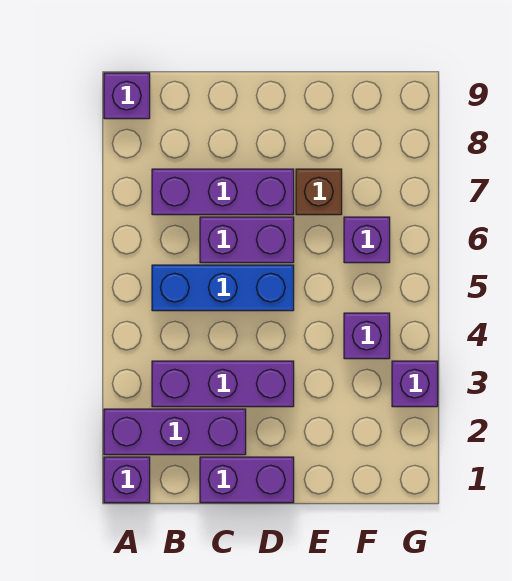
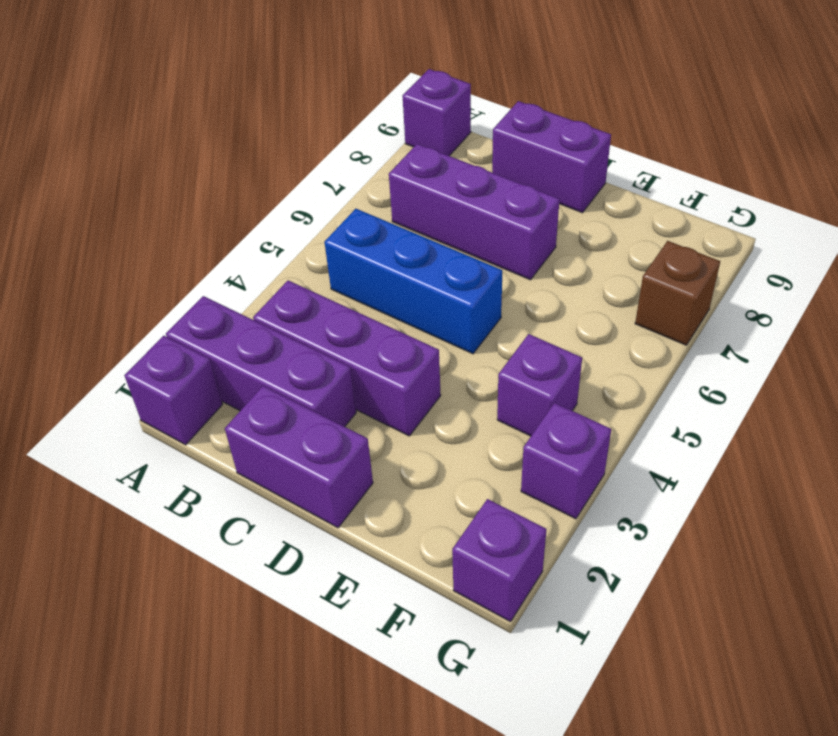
purple 1x2 brick [200,217,294,263] -> purple 1x2 brick moved to [492,101,611,213]
brown 1x1 brick [296,169,342,215] -> brown 1x1 brick moved to [635,241,720,345]
purple 1x1 brick [344,217,390,263] -> purple 1x1 brick moved to [452,499,547,622]

